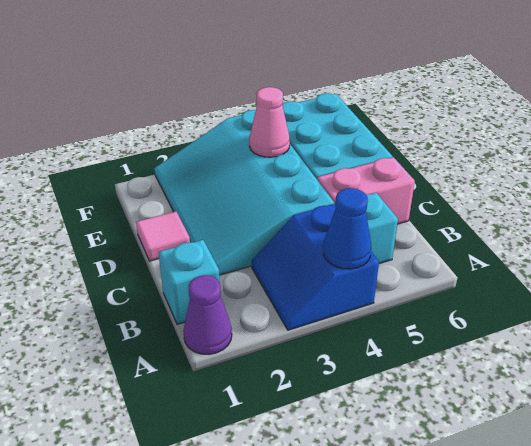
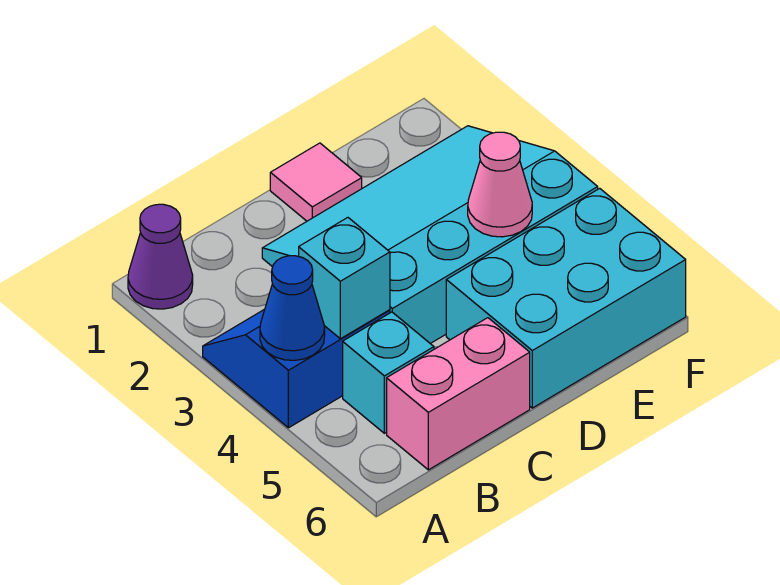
cyan 1x1 brick [158,240,220,324] -> cyan 1x1 brick moved to [299,218,390,339]
pink 1x2 brick [317,157,415,224] -> pink 1x2 brick turned to [387,318,530,470]

